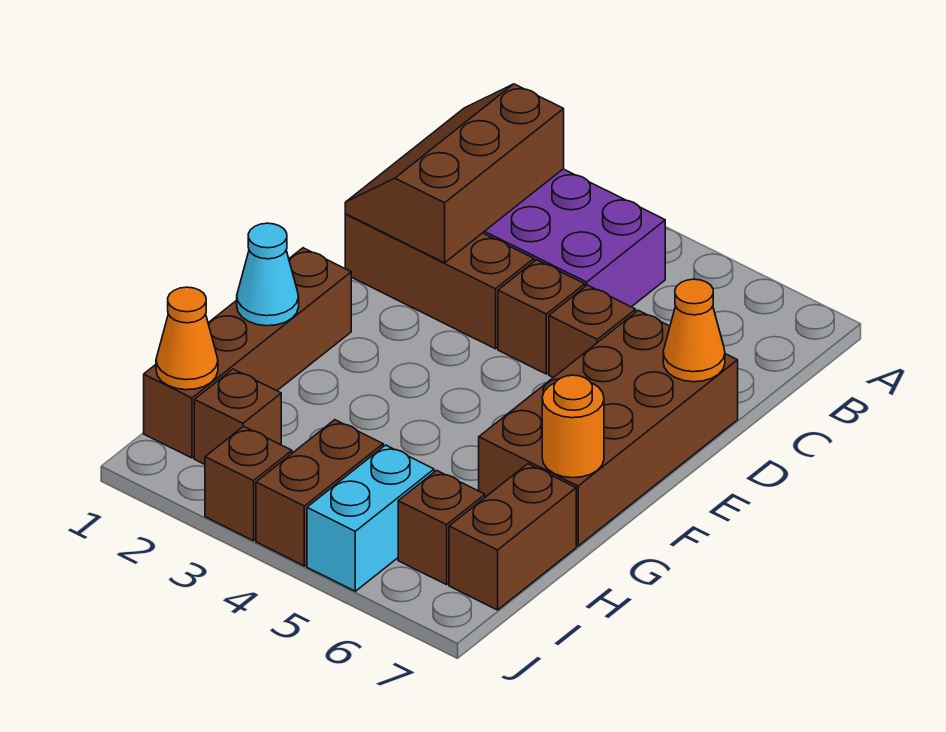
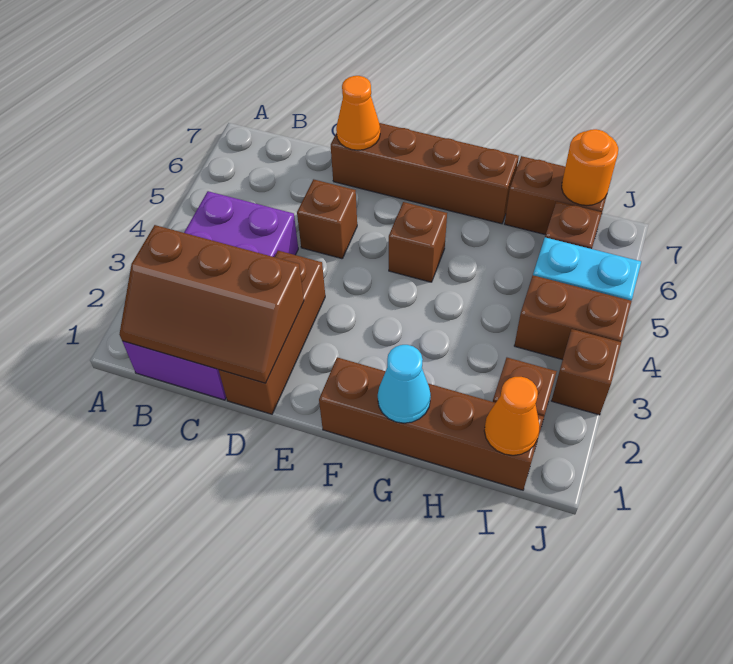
brown 1x1 brick [498,260,585,374] -> brown 1x1 brick moved to [389,202,447,282]
brown 2x4 brick [479,310,738,546] -> brown 1x4 brick [331,123,519,224]
orange 1x1 round brick [542,375,604,478] -> orange 1x1 round brick moved to [562,129,618,205]

